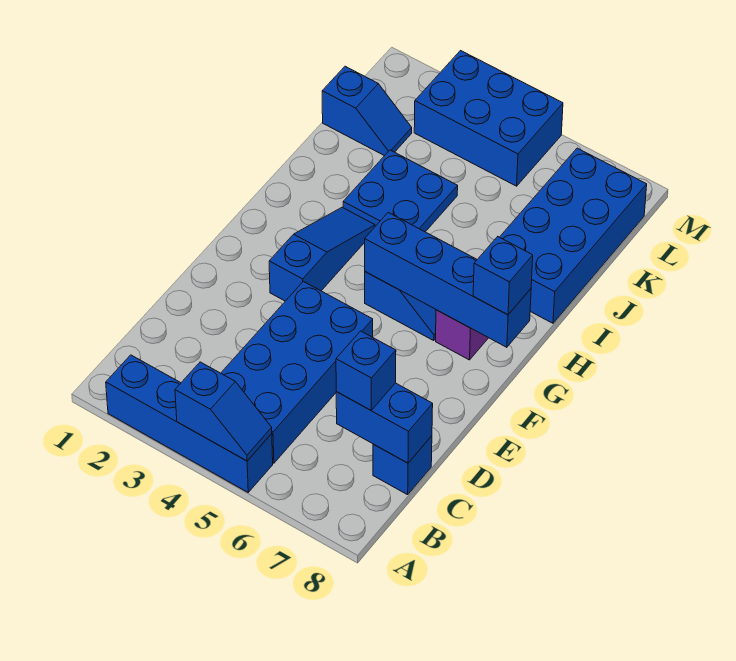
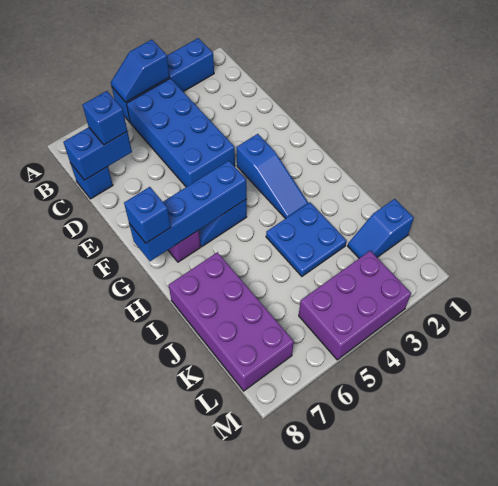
blue 2x4 brick [500,148,647,323] -> purple 2x4 brick [169,252,294,391]
blue 2x3 brick [414,51,563,186] -> purple 2x3 brick [299,251,411,360]

